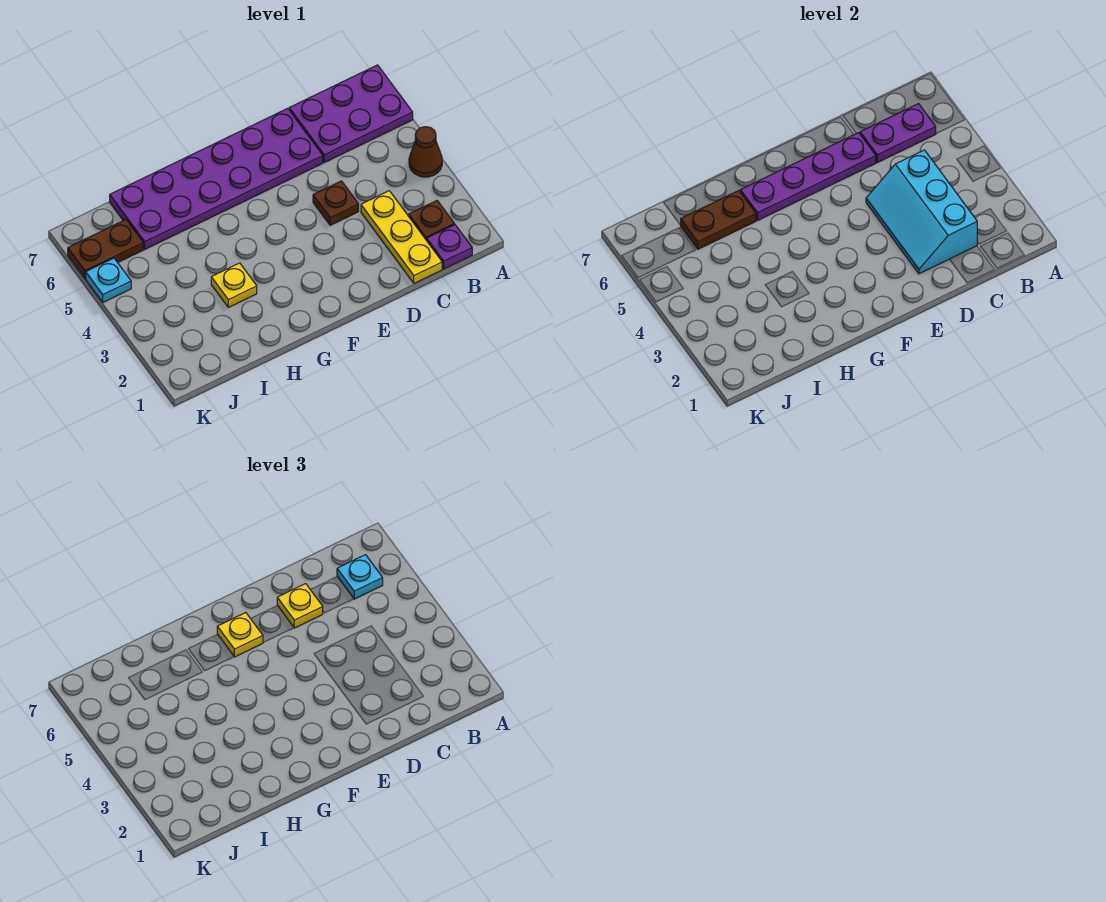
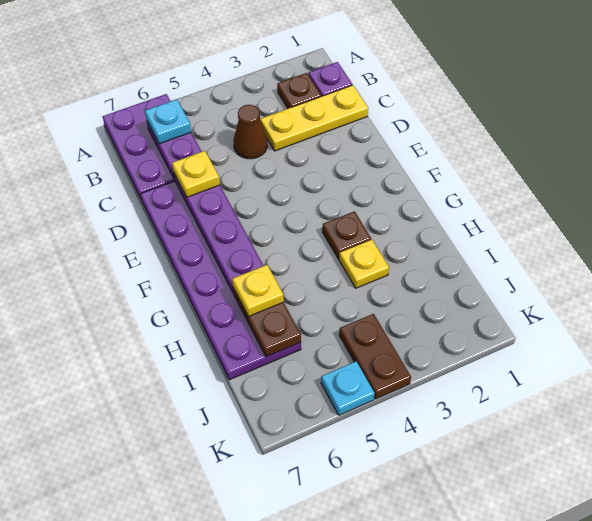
brown 1x1 cone [409,127,442,177] -> brown 1x1 cone moved to [234,105,267,159]
cyan 2x3 slope [866,150,977,274] -> none
brown 1x1 plate [313,181,359,225] -> brown 1x1 plate moved to [322,211,371,259]
yellow 1x1 plate [217,613,263,657] -> yellow 1x1 plate moved to [232,265,284,316]
brown 1x2 plate [68,220,143,278] -> brown 1x2 plate moved to [339,314,411,399]

